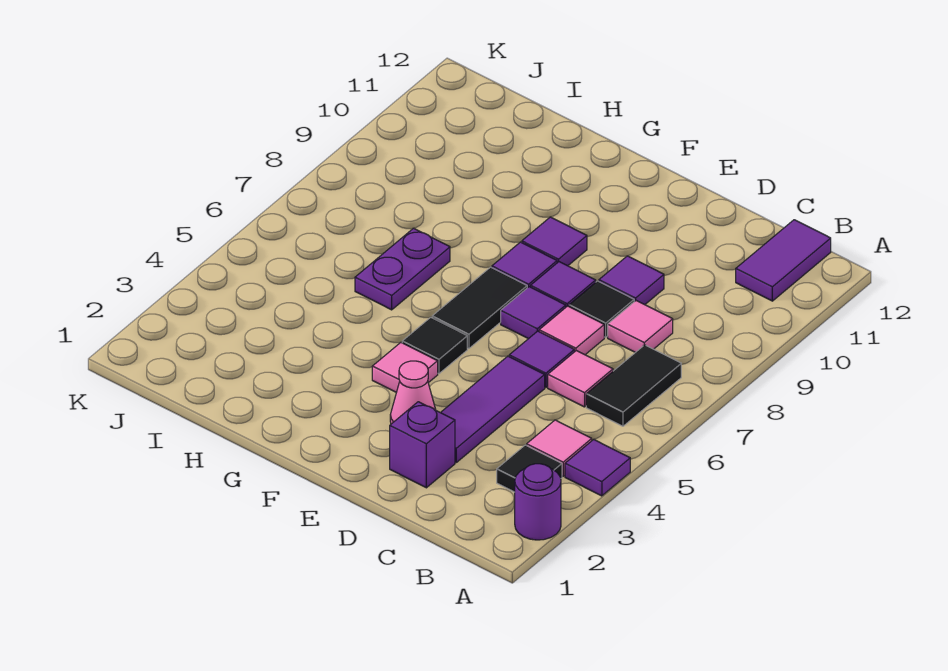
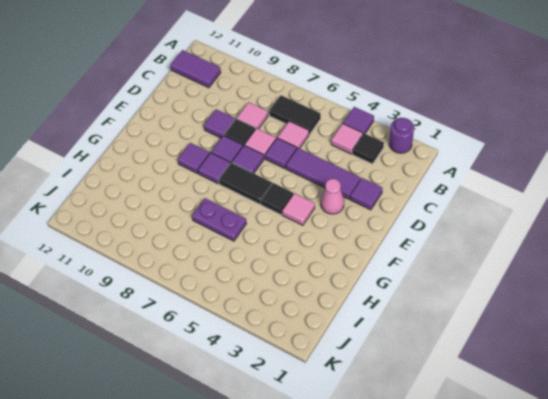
purple 1x1 brick [390,402,455,488] -> purple 1x1 tile [350,178,382,210]

